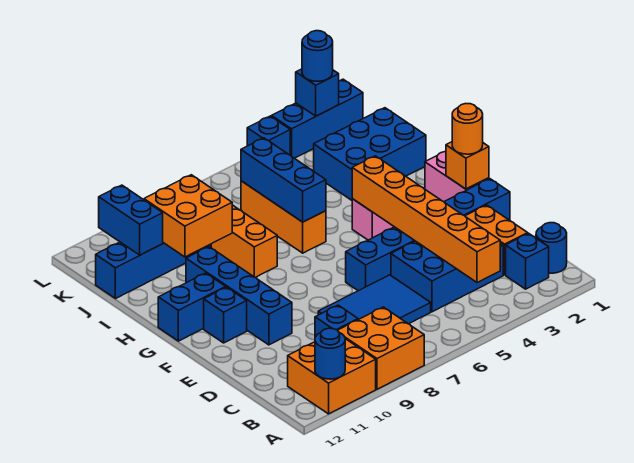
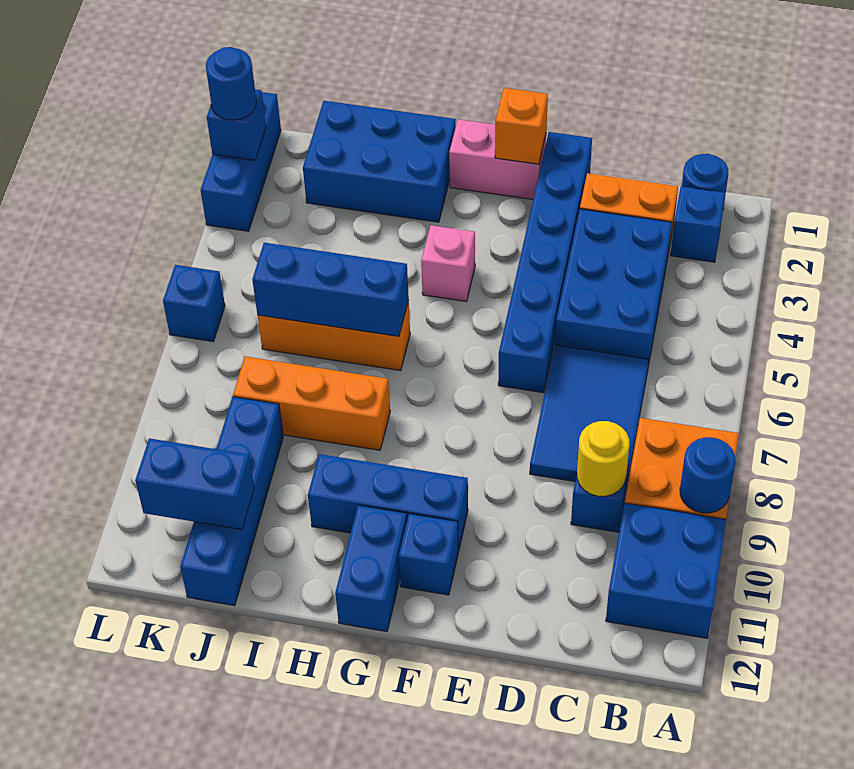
orange 2x2 brick [288,339,376,414] -> blue 2x2 brick [606,503,726,638]
blue 1x1 round brick [315,328,345,379] -> blue 1x1 round brick moved to [680,437,735,513]
orange 1x6 brick [352,156,500,283] -> none
none -> yellow 1x1 round brick [577,421,629,496]
blue 1x4 brick [186,247,292,345] -> blue 1x3 brick [308,454,468,551]
orange 1x1 round brick [452,104,483,154] -> none
blue 2x3 brick [314,108,426,200] -> blue 2x3 brick turned to [303,101,456,222]
orange 2x2 brick [144,175,232,257] -> none
blue 1x1 brick [247,116,290,155] -> blue 1x1 brick moved to [163,265,225,342]

